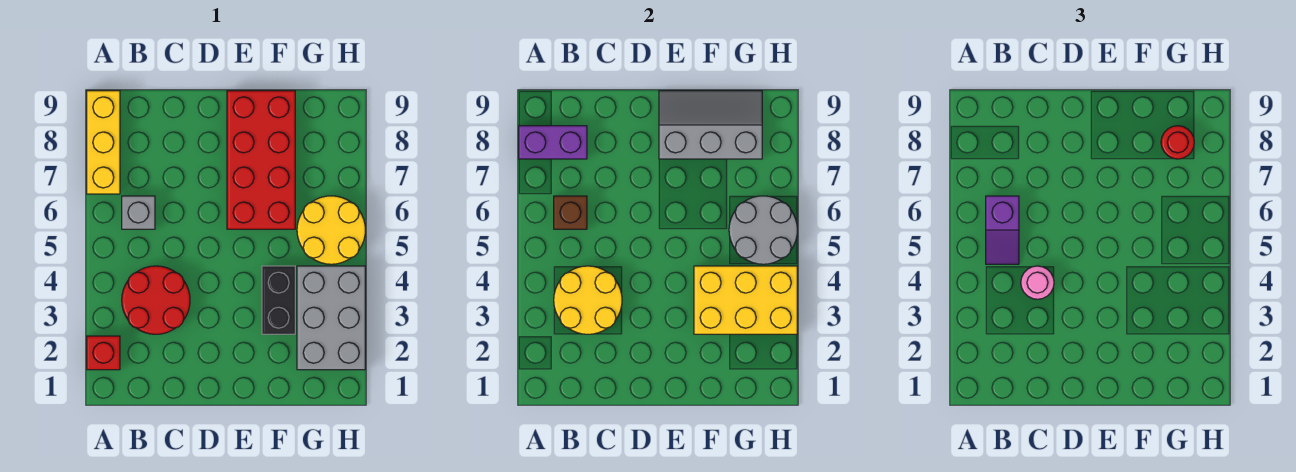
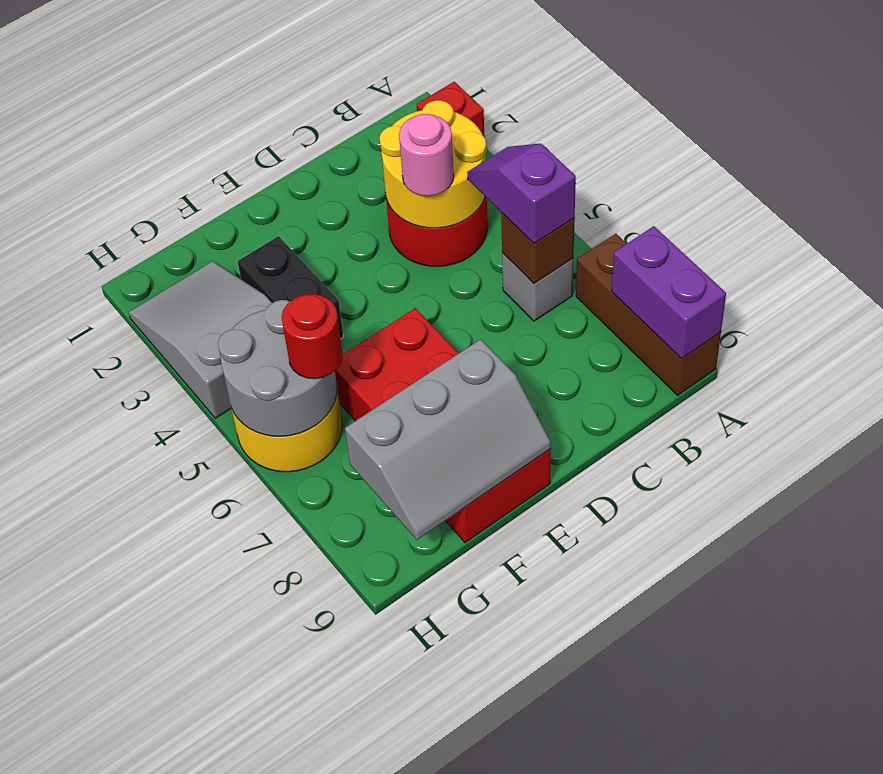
yellow 1x3 brick [87,91,120,194] -> brown 1x3 brick [576,234,721,395]
purple 1x2 brick [519,126,587,159] -> purple 1x2 brick turned to [612,226,726,358]
yellow 2x3 brick [694,266,797,334] -> none
grey 2x3 brick [297,266,365,370] -> grey 2x3 slope [129,261,272,418]
red 1x1 round brick [1161,126,1194,159] -> red 1x1 round brick moved to [282,294,343,379]

